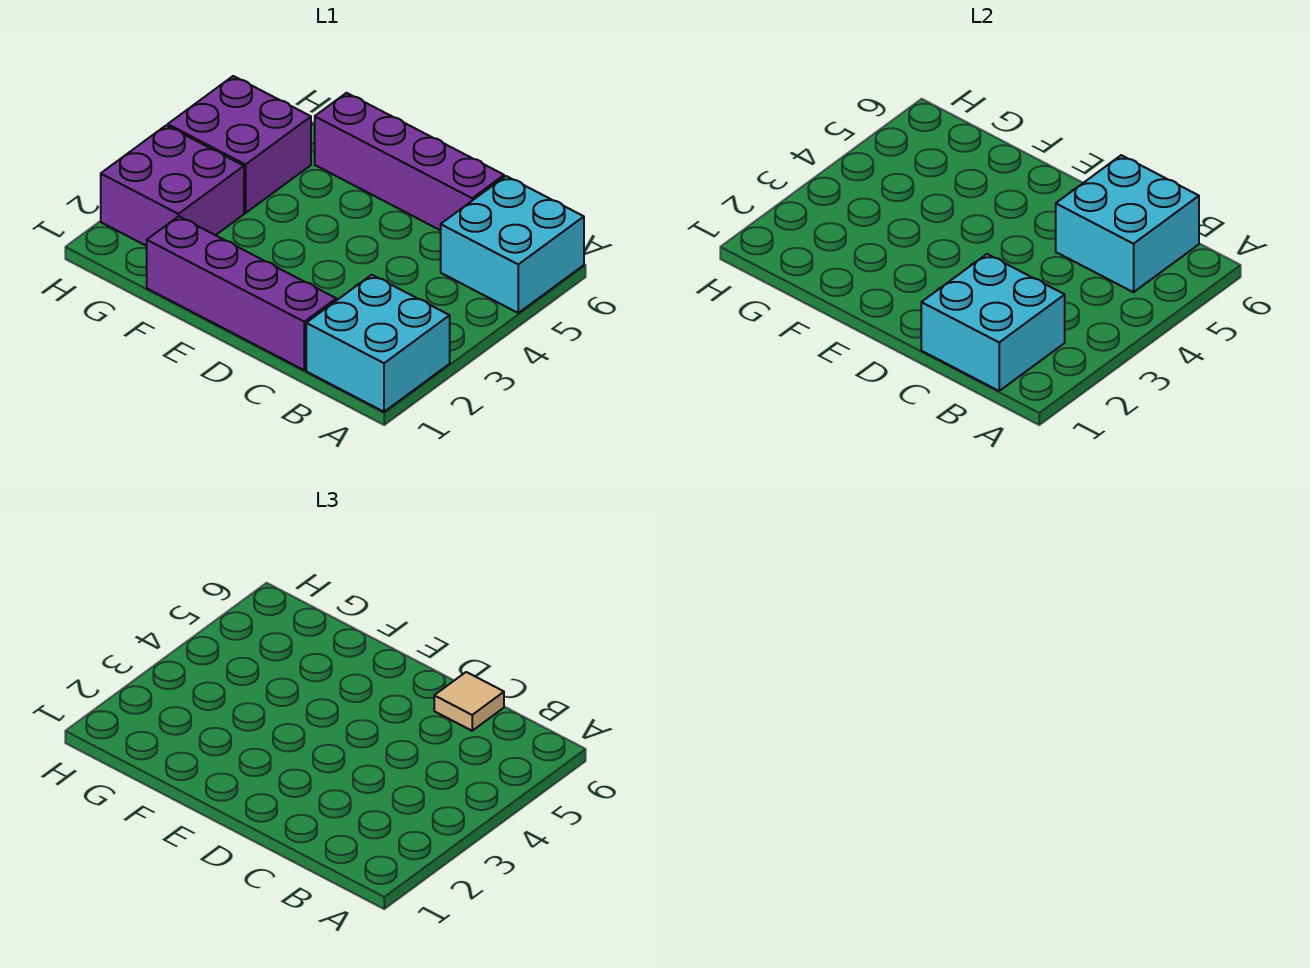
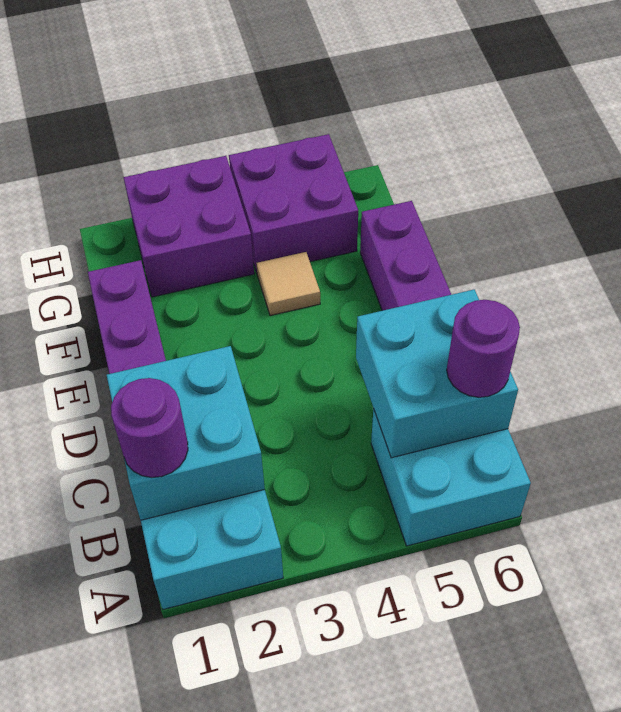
none -> purple 1x1 round brick [111,378,188,478]
none -> purple 1x1 round brick [447,300,520,397]
tan 1x1 tile [434,672,504,731] -> tan 1x1 tile moved to [257,252,320,316]

